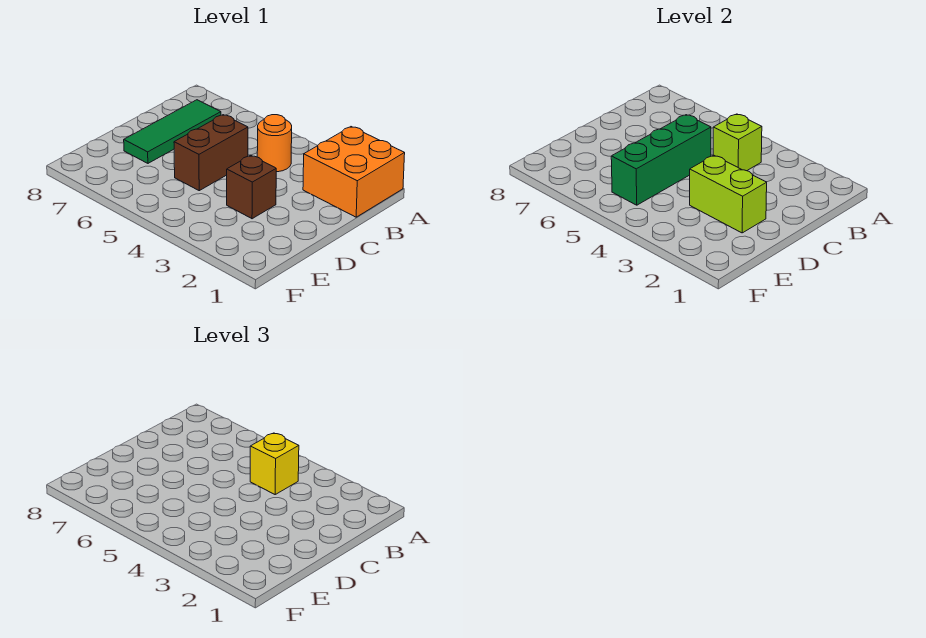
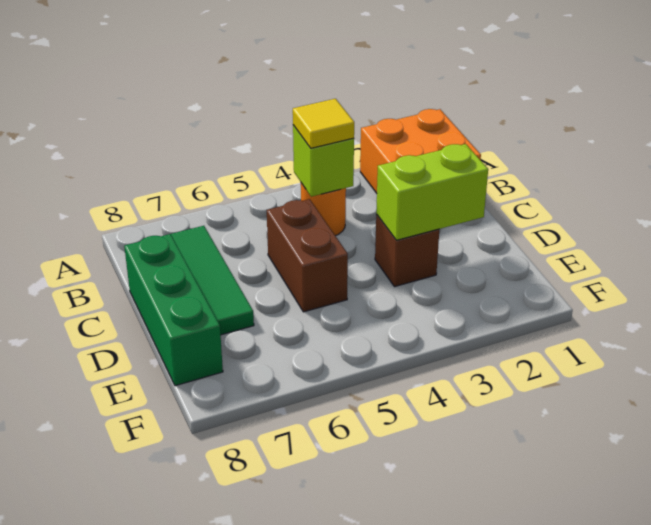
yellow 1x1 brick [250,433,299,494] -> yellow 1x1 tile [293,99,354,148]
green 1x3 brick [611,115,711,205] -> green 1x3 brick moved to [124,234,223,386]

